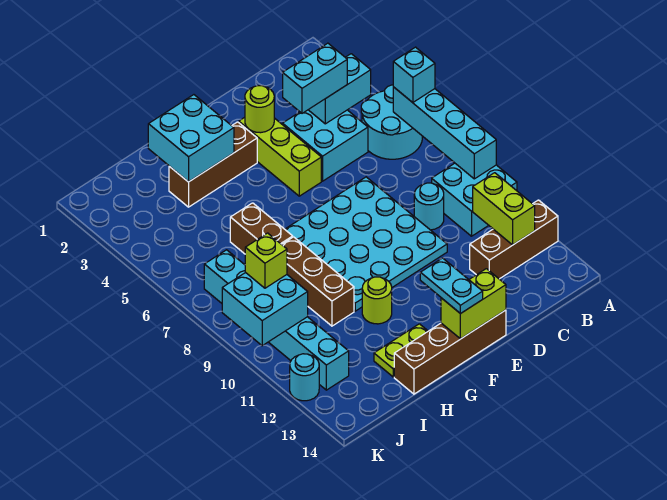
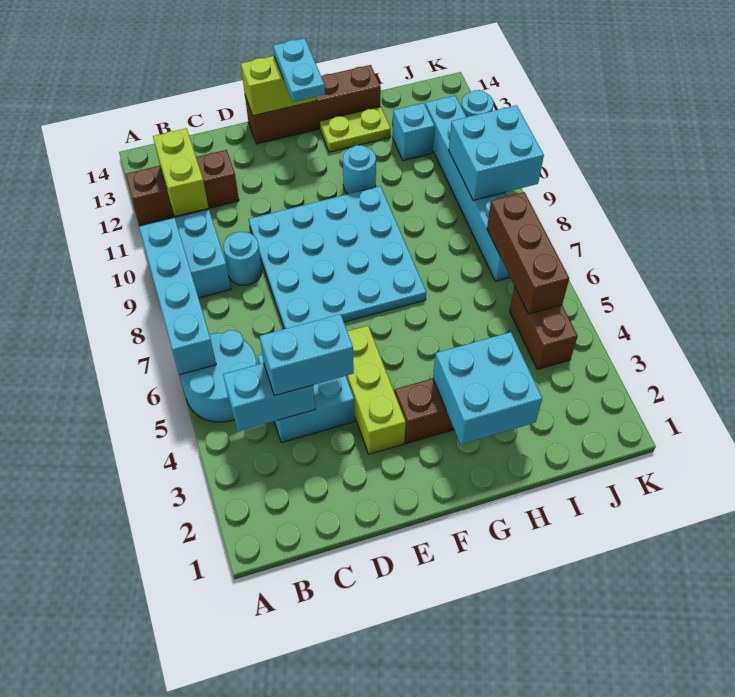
cyan 1x1 brick [393,47,435,102] -> cyan 1x1 brick moved to [393,103,435,160]
lime 1x1 round brick [245,86,274,133] -> none
lime 1x1 round brick [362,277,392,324] -> cyan 1x1 round brick [343,145,376,194]
brown 1x2 brick [230,203,293,254] -> brown 1x2 brick moved to [510,286,578,369]
brown 1x3 brick [282,237,354,326] -> brown 1x3 brick moved to [487,192,569,314]
lime 1x1 brick [245,233,287,288] -> none

